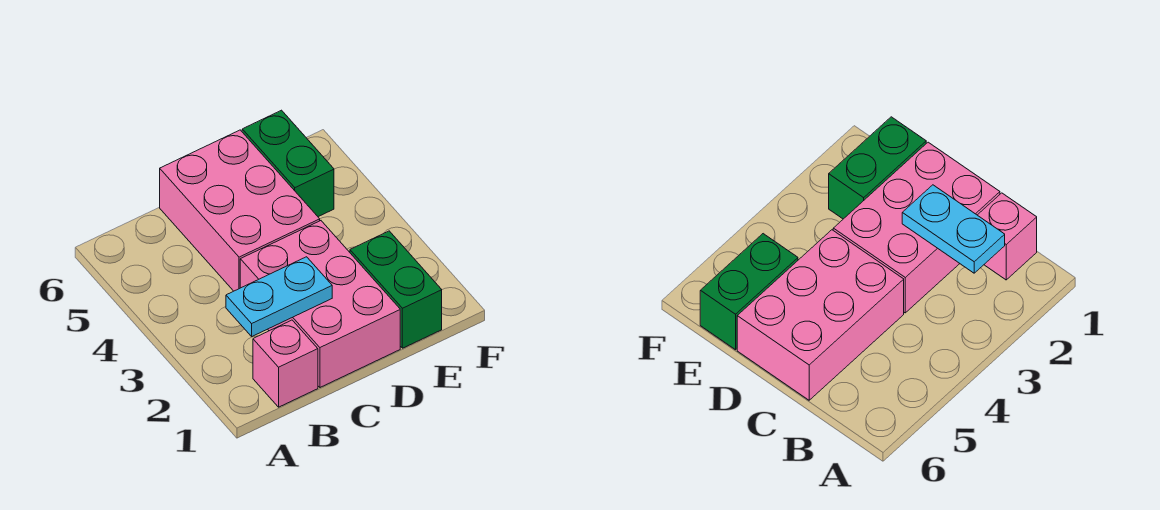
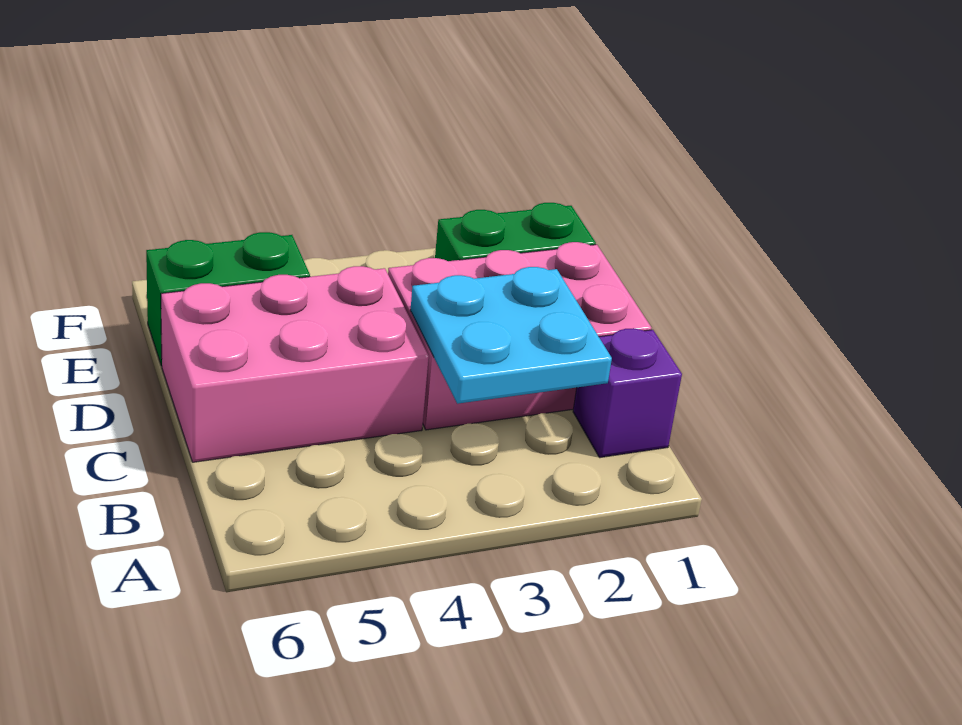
pink 1x1 brick [253,320,318,407] -> purple 1x1 brick [573,328,682,458]
cyan 1x2 plate [226,257,332,336] -> cyan 2x2 plate [410,267,612,404]

